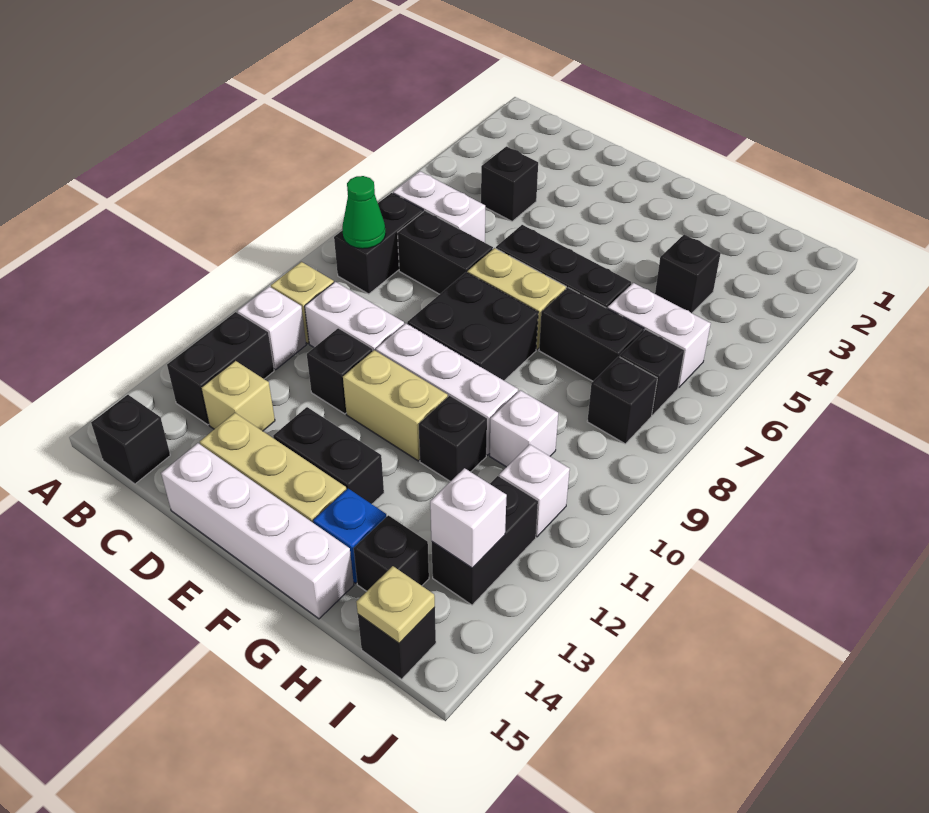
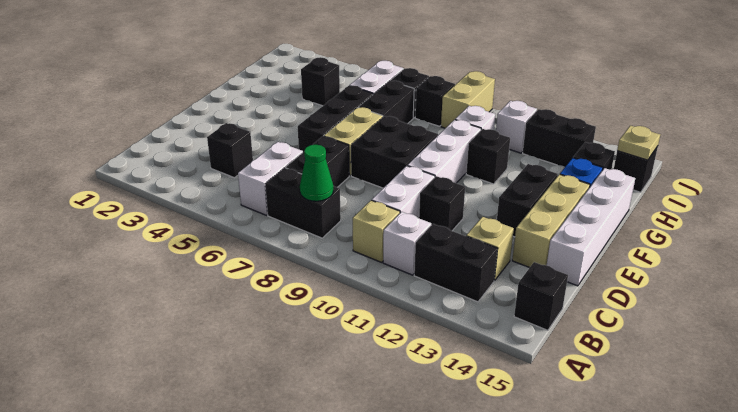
tan 1x2 brick [343,350,448,461] -> tan 1x2 brick moved to [441,71,495,128]
white 1x1 brick [430,468,507,568] -> none

